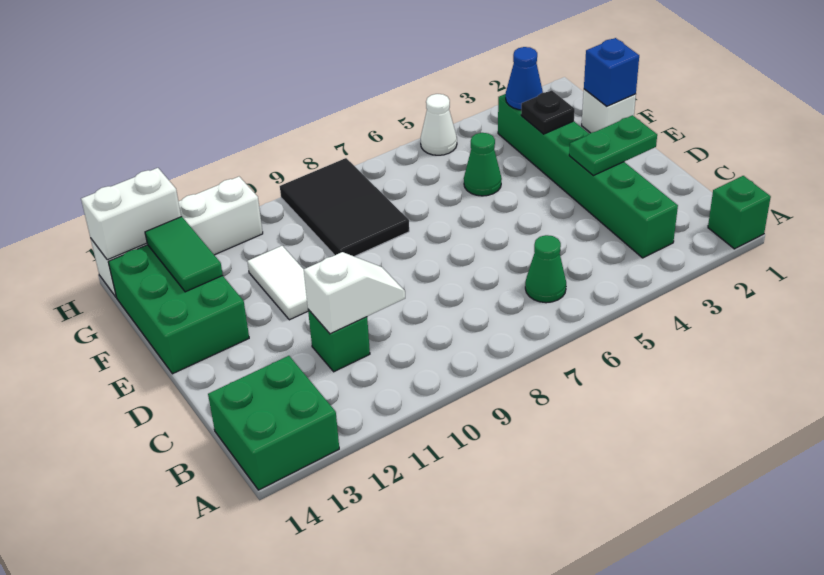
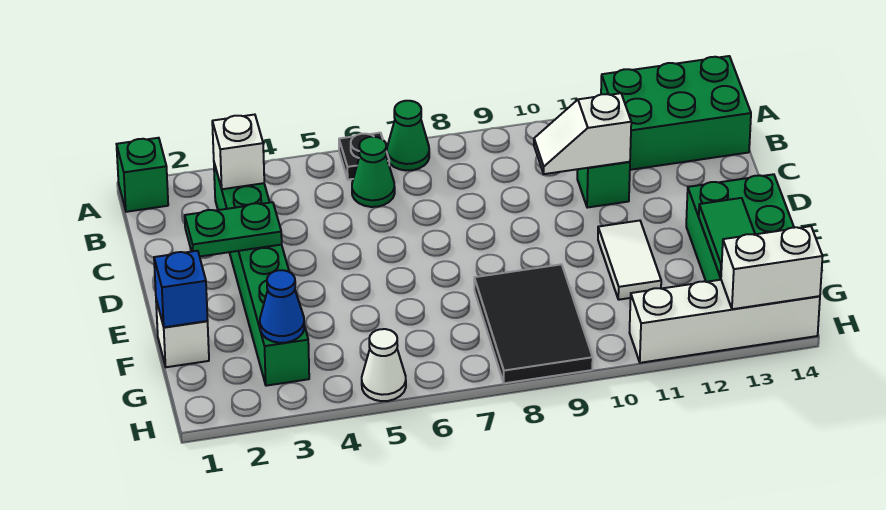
green 2x2 brick [208,356,339,490] -> green 2x3 brick [601,56,751,170]
none -> white 1x1 brick [212,115,264,189]
black 1x1 plate [521,90,575,134] -> black 1x1 plate moved to [339,133,389,180]
green 1x1 cone [464,133,502,196] -> green 1x1 cone moved to [387,101,429,170]

